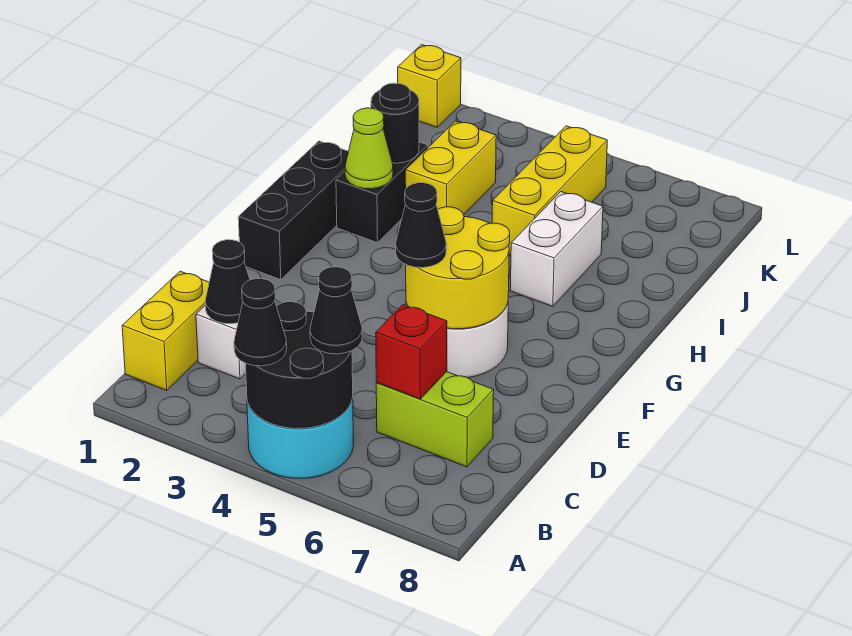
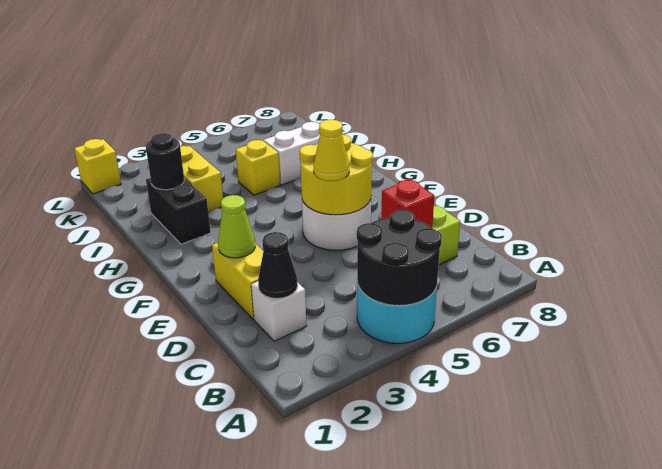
black 1x1 cone [234,279,287,366] -> none
yellow 1x2 brick [122,271,209,390] -> yellow 1x2 brick moved to [212,243,263,319]
black 1x1 cone [310,267,362,354] -> none
black 1x1 cone [396,183,446,268] -> yellow 1x1 cone [313,120,349,181]
black 1x3 brick [238,141,349,280] -> none
lime 1x1 cone [345,108,393,189] -> lime 1x1 cone moved to [218,195,255,258]
white 1x2 brick [510,192,603,306] -> white 1x2 brick turned to [264,122,320,185]
yellow 1x3 brick [492,126,607,256] -> yellow 1x1 brick [236,140,280,195]

